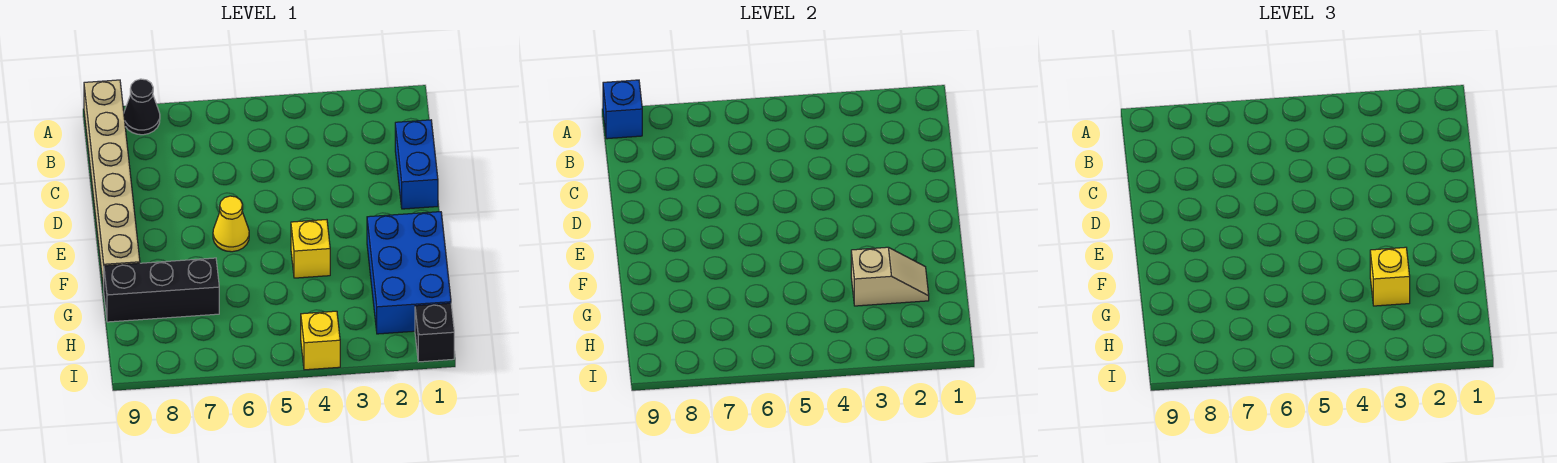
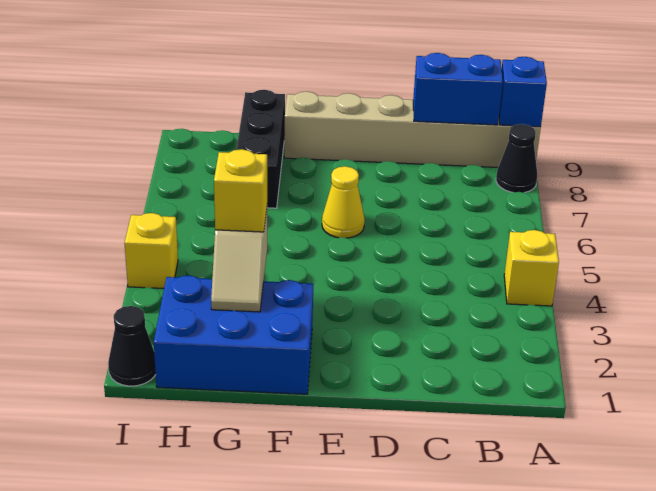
blue 1x2 brick [395,120,438,209] -> blue 1x2 brick moved to [413,53,503,125]
yellow 1x1 brick [291,220,330,278] -> yellow 1x1 brick moved to [504,230,559,306]
black 1x1 brick [415,303,454,362] -> black 1x1 cone [108,306,156,386]

